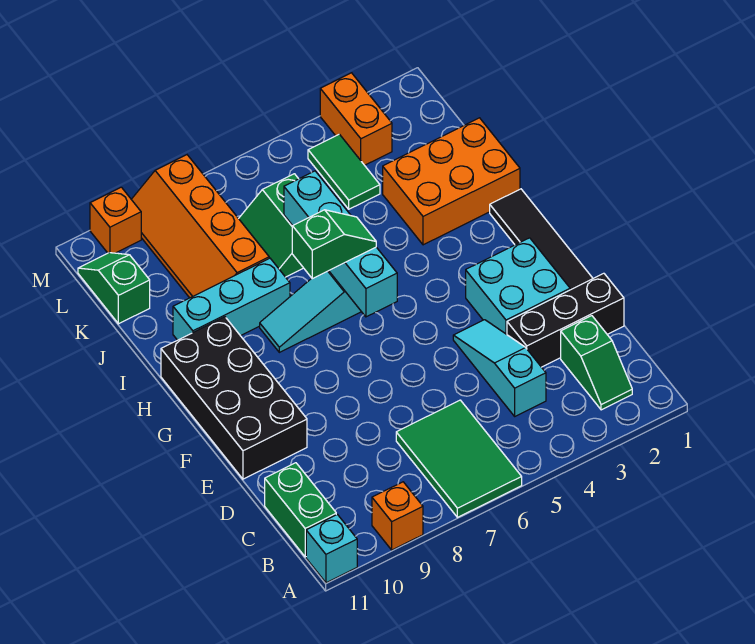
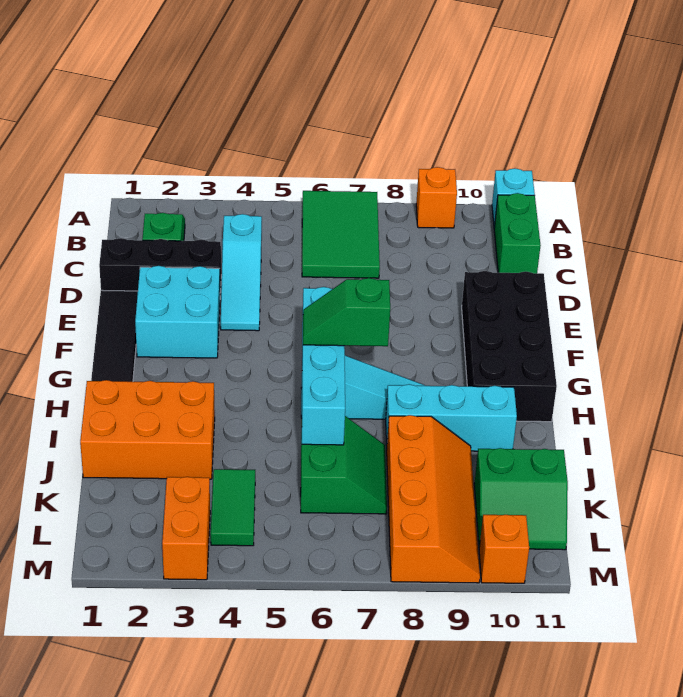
green 1x2 slope [78,253,150,324] -> green 2x2 slope [474,448,568,550]

